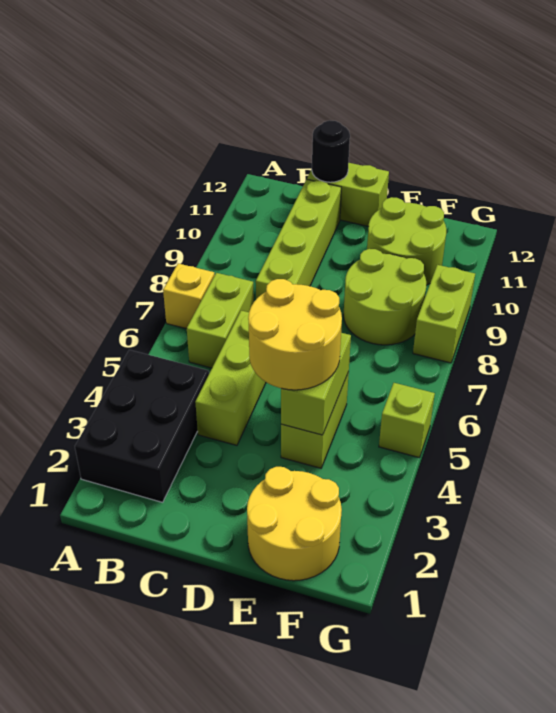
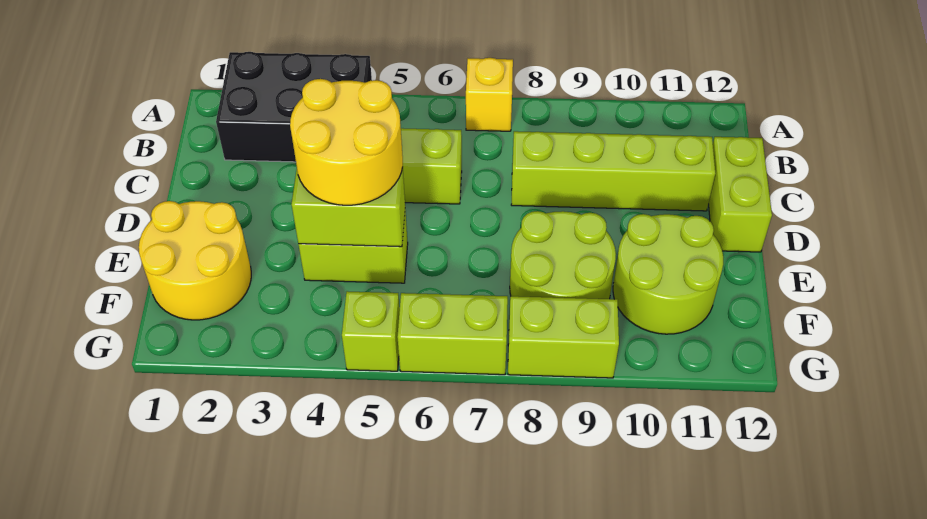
lime 1x2 brick [187,273,254,368] -> lime 1x2 brick moved to [397,293,508,375]
black 1x1 round brick [312,120,350,182] -> none

